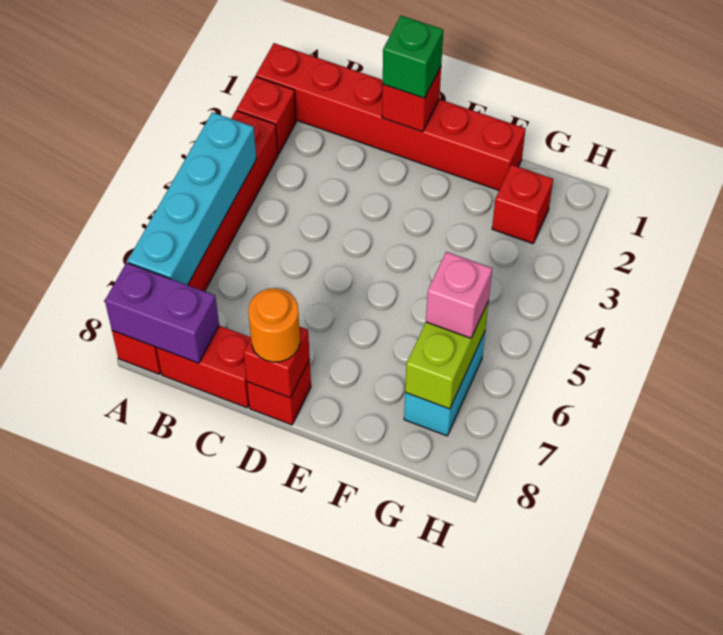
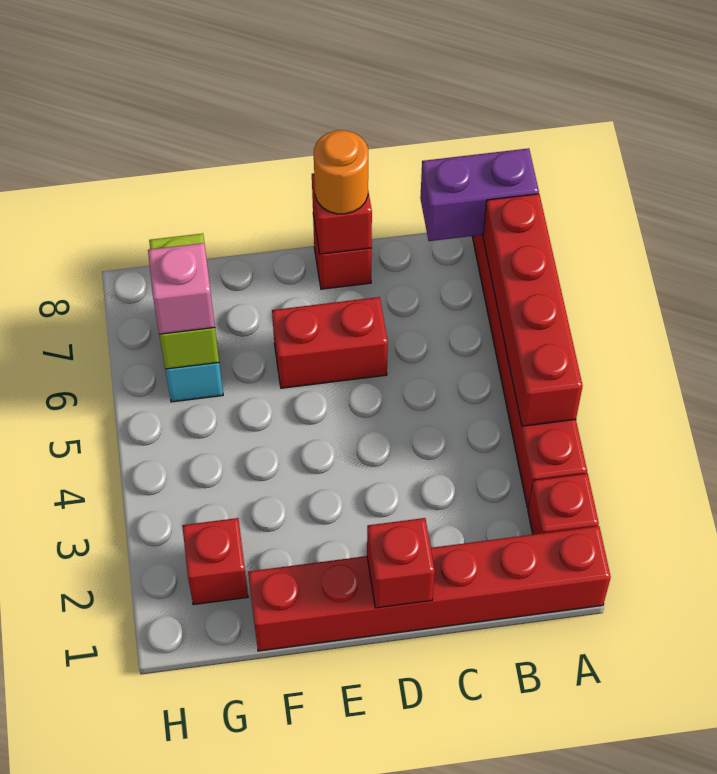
cyan 1x4 brick [128,112,256,285] -> red 1x4 brick [483,194,583,426]
red 1x2 brick [156,326,251,408] -> red 1x2 brick moved to [272,297,388,388]
green 1x1 brick [383,16,443,98] -> none

